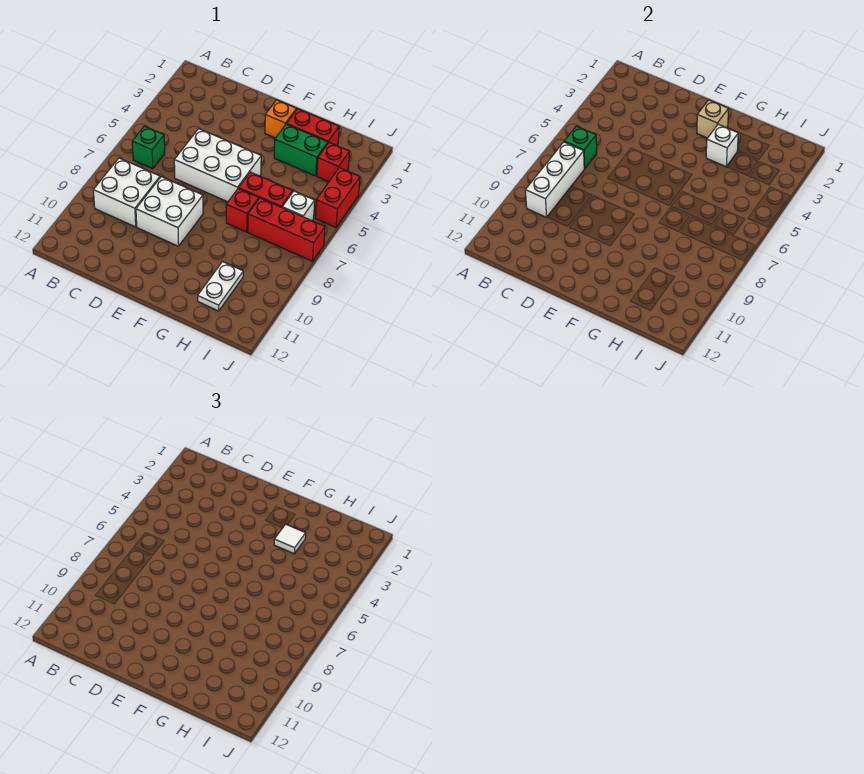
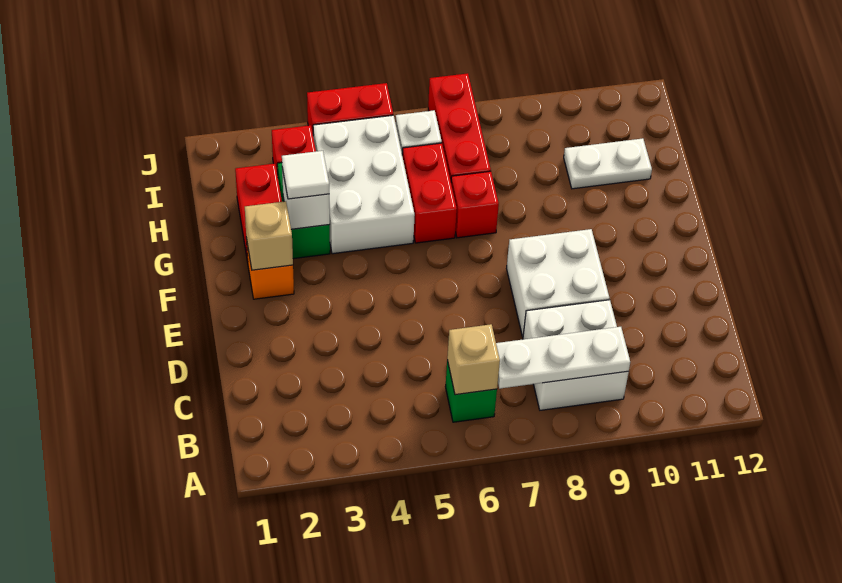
green 1x1 brick [564,126,597,169] -> tan 1x1 brick [447,324,500,395]
white 1x3 brick [525,142,584,217] -> white 1x3 plate [496,327,630,389]
white 2x3 brick [174,129,261,202] -> white 2x3 brick moved to [313,115,415,254]

